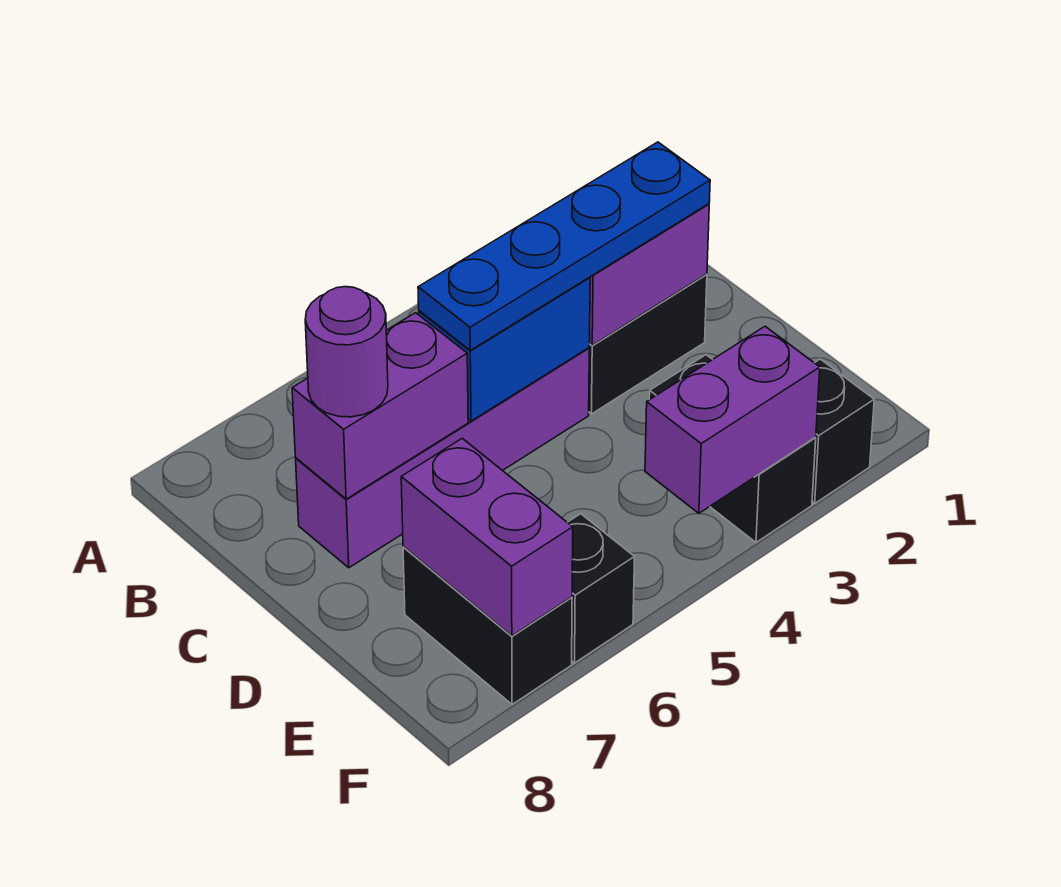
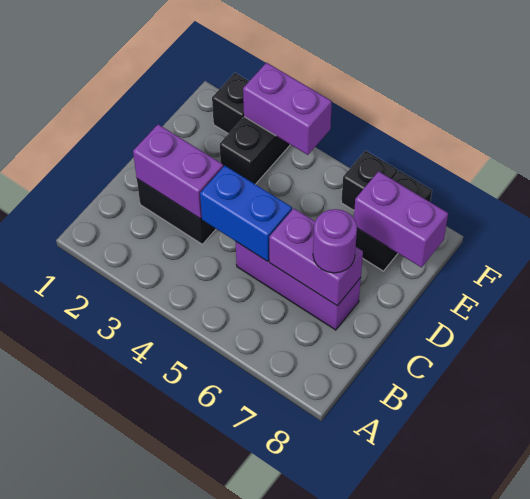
blue 1x4 plate [418,142,710,350] -> none
purple 1x4 brick [296,348,589,568] -> purple 1x3 brick [236,242,361,330]
purple 1x2 brick [401,438,573,636] -> purple 1x2 brick turned to [354,171,448,267]

